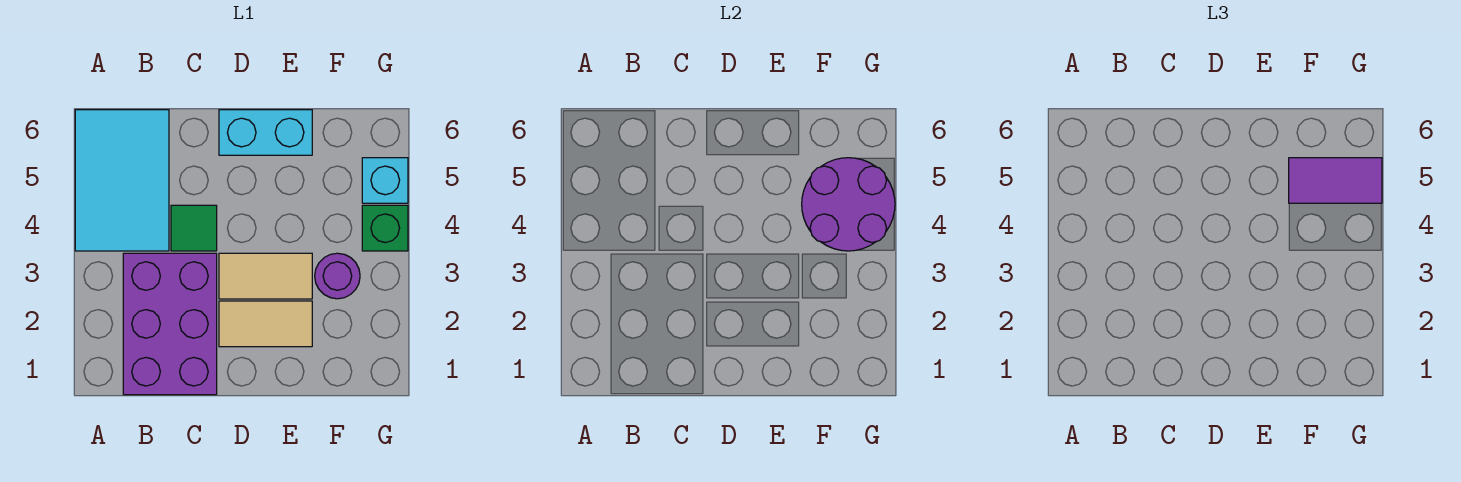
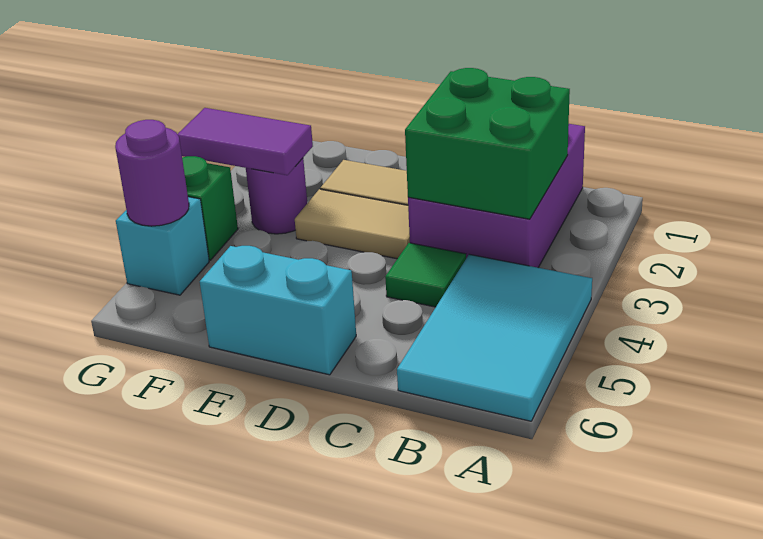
none -> green 2x2 brick [405,68,570,219]
purple 2x2 round brick [802,158,895,251] -> purple 1x1 round brick [115,120,189,226]
purple 1x2 tile [1289,158,1382,203] -> purple 1x2 tile moved to [178,108,313,175]

